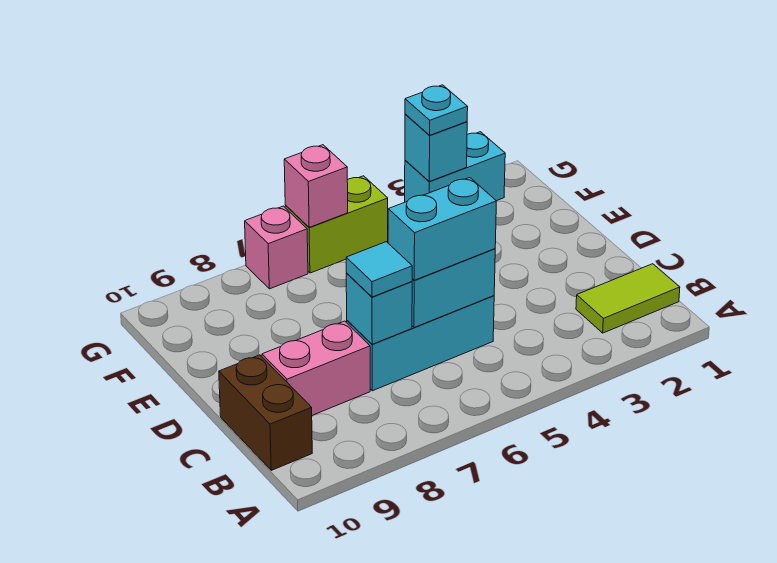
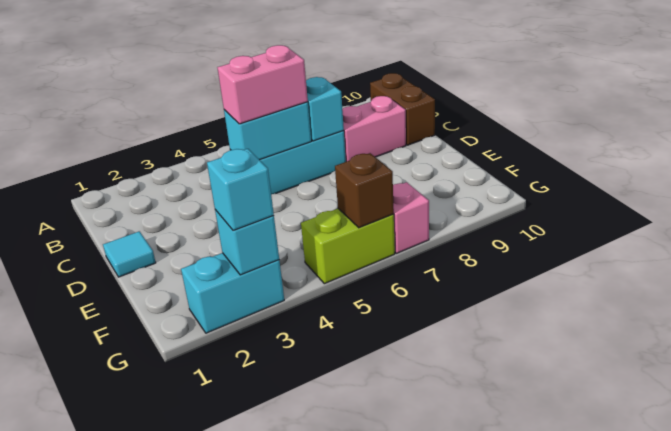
lime 1x2 tile [576,264,680,333] -> none
cyan 1x2 brick [388,178,496,280] -> pink 1x2 brick [217,45,308,124]
cyan 1x1 tile [346,242,412,297] -> cyan 1x1 tile moved to [103,231,156,277]
cyan 1x1 plate [405,85,468,135] -> cyan 1x1 brick [207,149,274,231]
pink 1x1 brick [284,145,348,227] -> brown 1x1 brick [335,153,394,228]

